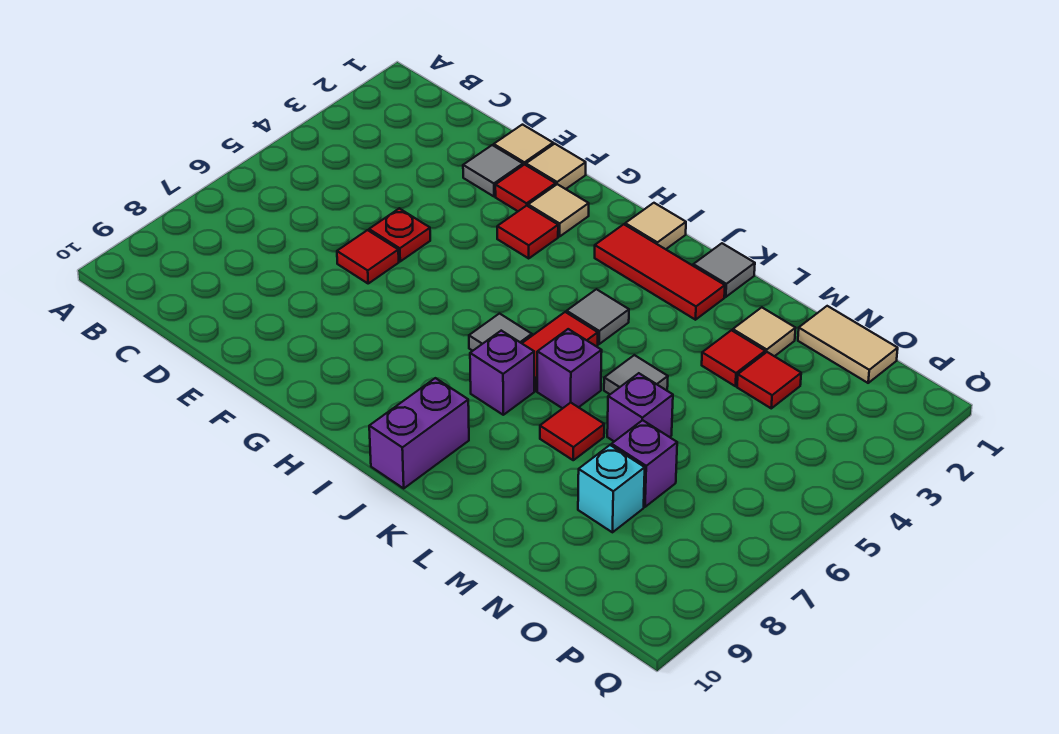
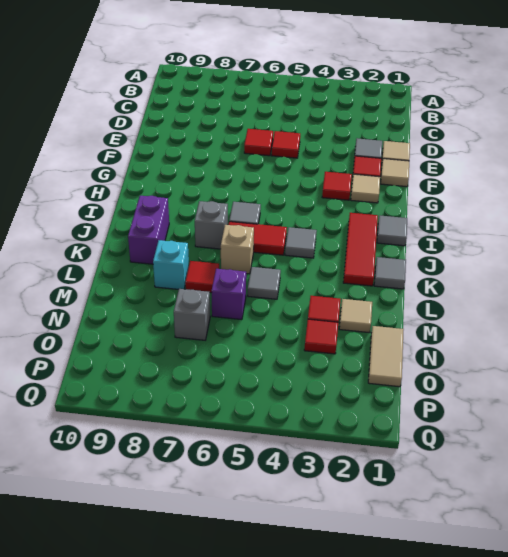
red 1x1 plate [369,208,430,261] -> red 1x1 tile [271,131,300,158]
tan 1x1 tile [625,203,686,249] -> grey 1x1 tile [377,216,407,246]
purple 1x1 brick [470,331,534,415] -> grey 1x1 brick [195,201,228,249]
purple 1x2 brick [369,378,469,488] -> purple 1x2 brick turned to [128,196,169,264]
purple 1x1 brick [537,329,602,408] -> tan 1x1 brick [221,225,254,274]
purple 1x1 brick [612,420,677,507] -> grey 1x1 brick [174,289,210,340]
cyan 1x1 brick [578,445,645,532] -> cyan 1x1 brick moved to [153,240,189,289]

